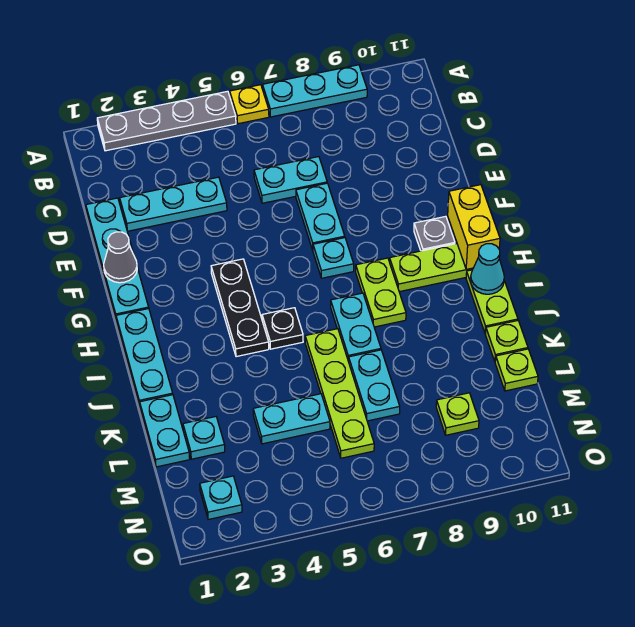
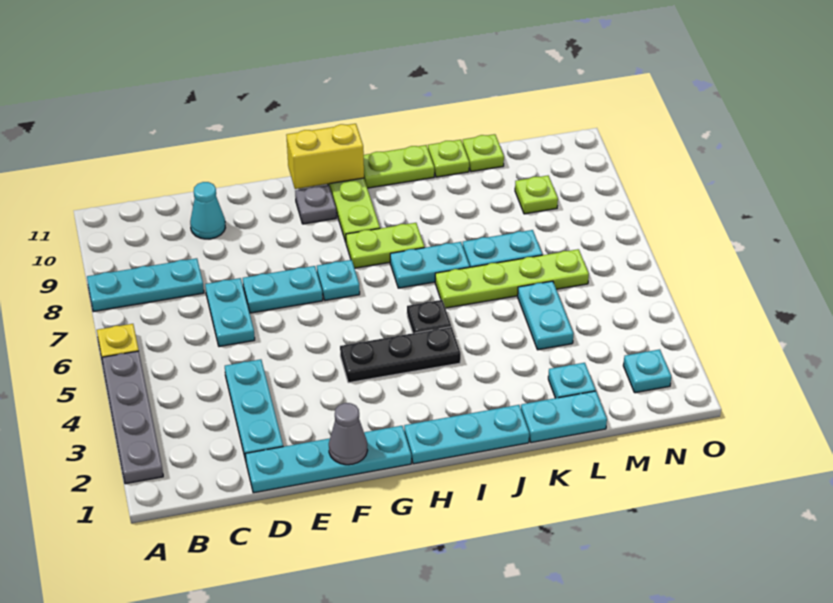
cyan 1x3 plate [263,65,367,117] -> cyan 1x3 plate turned to [87,258,204,312]
cyan 1x1 cone [471,244,504,294] -> cyan 1x1 cone moved to [190,182,225,239]

